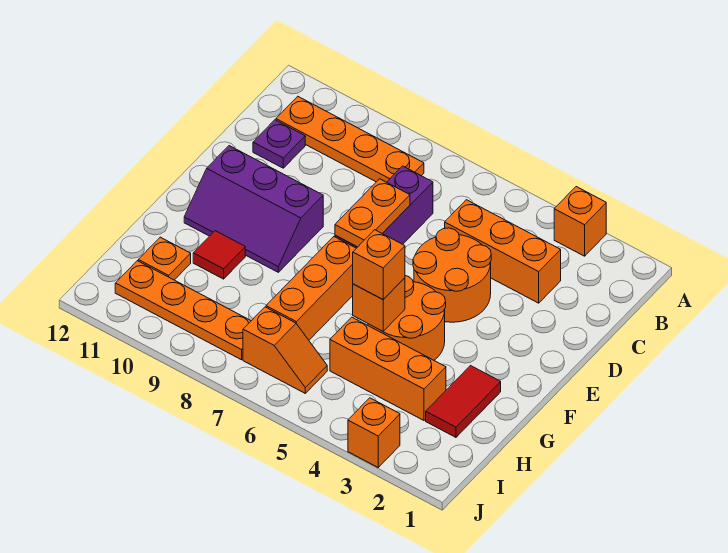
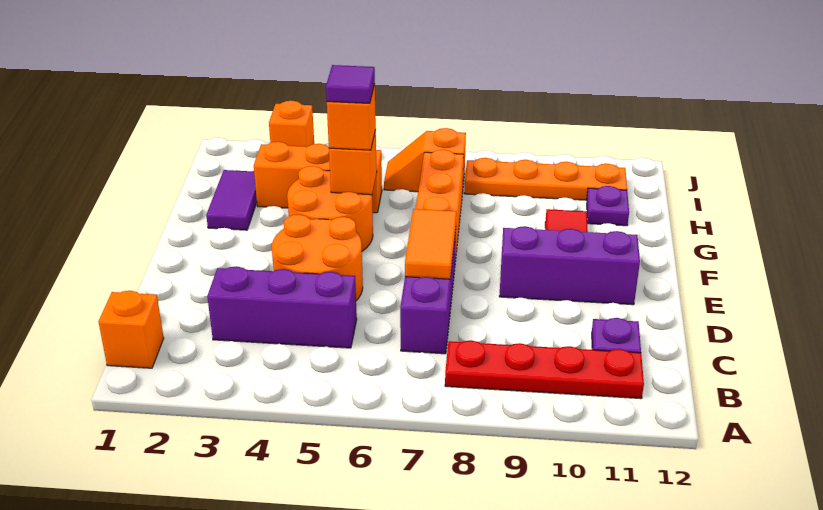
orange 1x1 brick [554,187,606,256] -> orange 1x1 brick moved to [98,291,164,368]
orange 1x4 plate [276,97,424,182] -> red 1x4 plate [445,340,644,399]
orange 1x3 brick [445,200,561,303] -> purple 1x3 brick [207,266,357,348]
orange 1x2 plate [335,179,410,247] -> orange 1x2 tile [405,209,456,279]
red 1x2 tile [426,366,501,437] -> purple 1x2 tile [206,170,257,230]
none -> purple 1x1 tile [326,65,375,103]
orange 1x1 plate [138,237,191,280] -> purple 1x1 plate [587,186,629,226]

